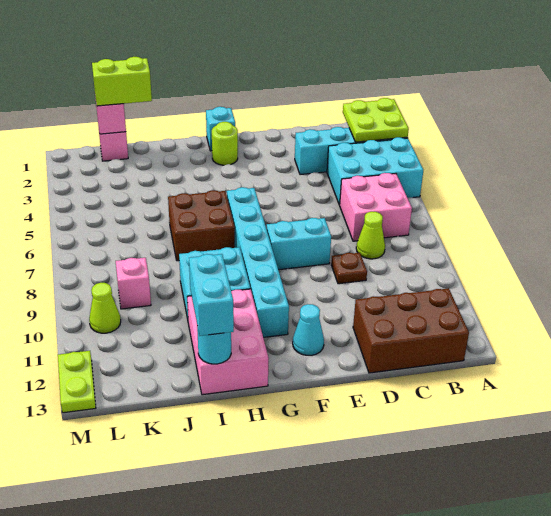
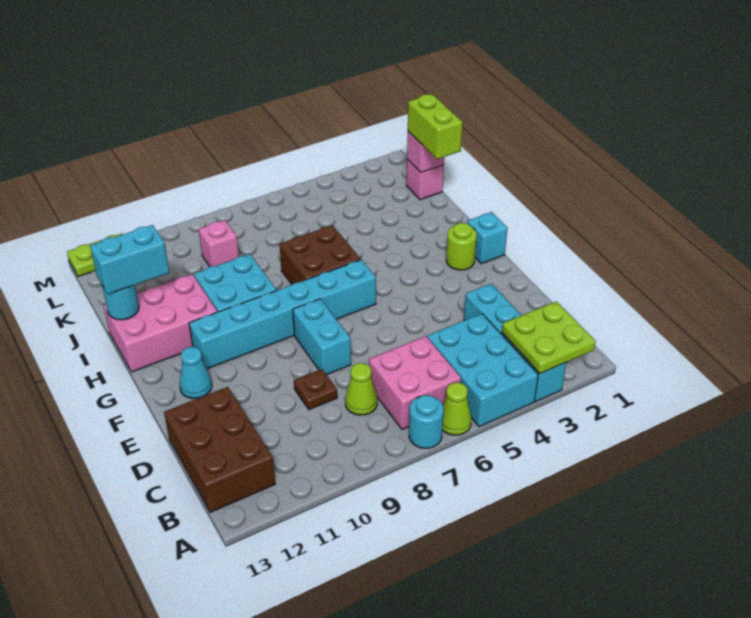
none -> cyan 1x1 round brick [409,395,444,448]
lime 1x1 cone [89,283,121,333] -> lime 1x1 cone moved to [442,382,472,435]

